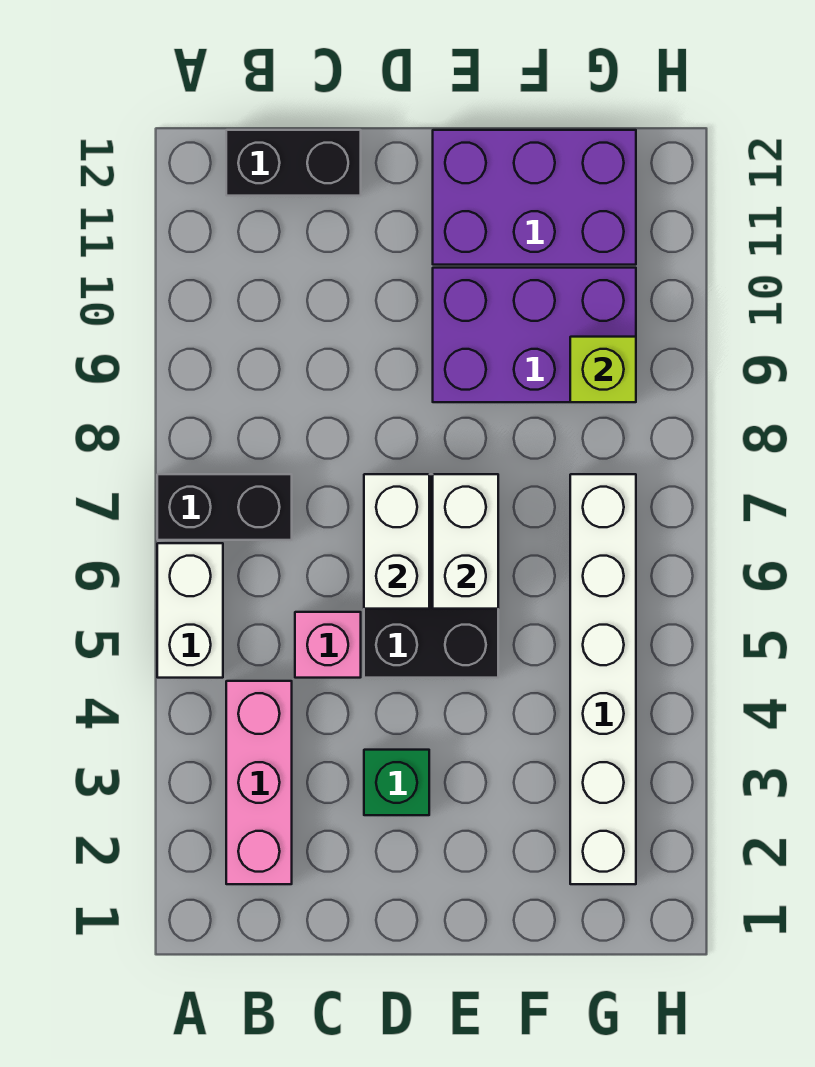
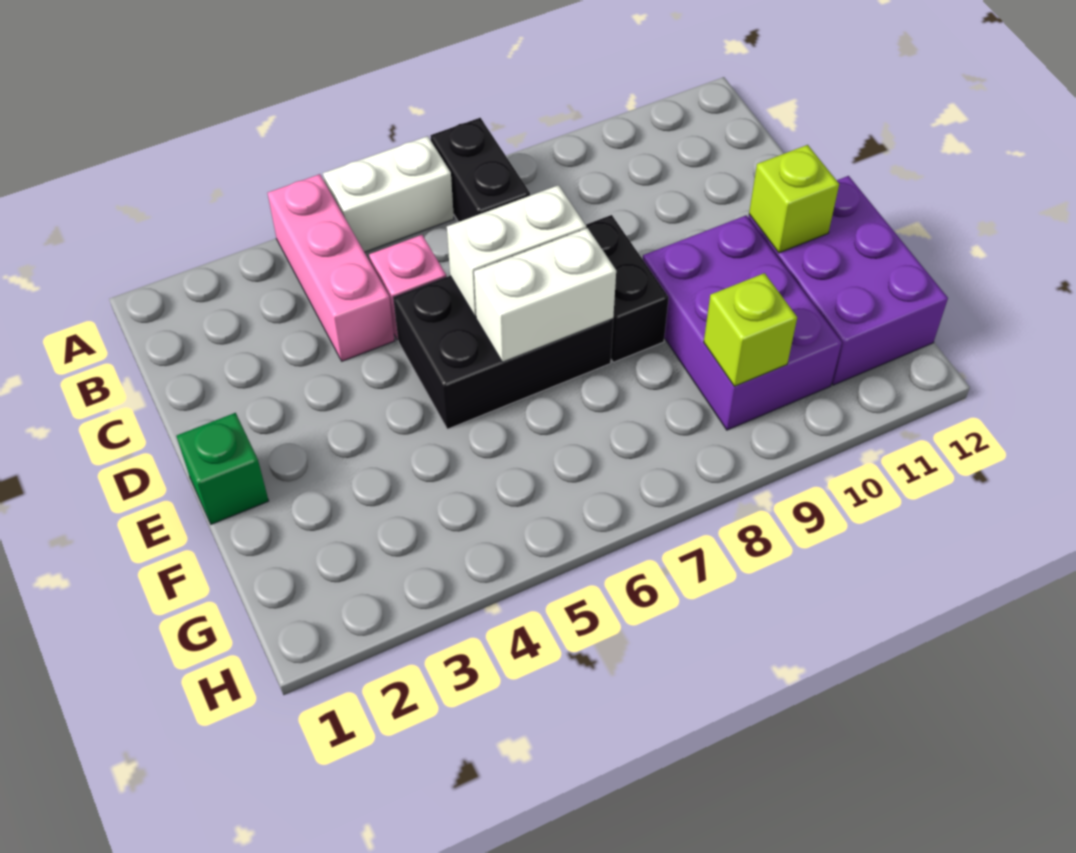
pink 1x3 brick [226,681,292,884] -> pink 1x3 brick turned to [268,174,395,361]
black 1x2 brick [226,130,361,196] -> black 1x2 brick moved to [586,215,669,362]
green 1x1 brick [364,750,429,815] -> green 1x1 brick moved to [176,413,269,524]
none -> lime 1x1 brick [749,145,839,253]
white 1x6 brick [570,474,636,884] -> none

